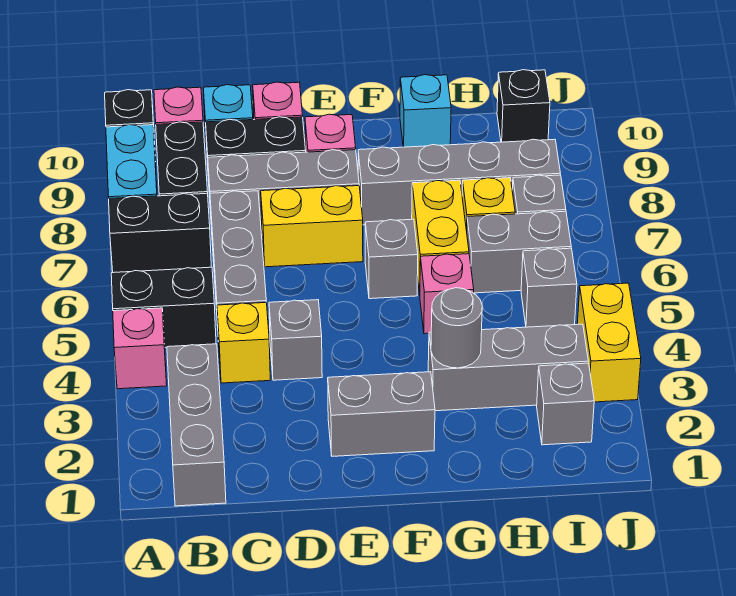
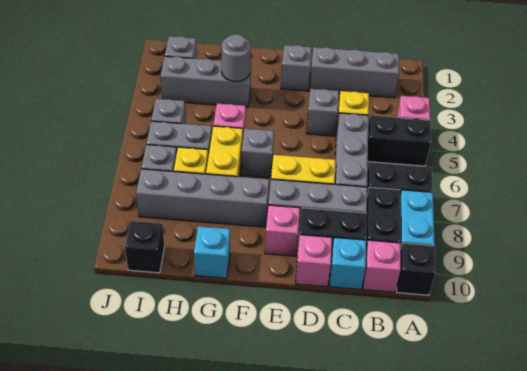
grey 1x3 brick [167,344,226,506] -> grey 1x3 brick turned to [310,47,399,98]
grey 1x2 brick [328,372,435,456] -> grey 1x1 brick [281,45,312,91]
yellow 1x2 brick [577,283,641,402] -> none

